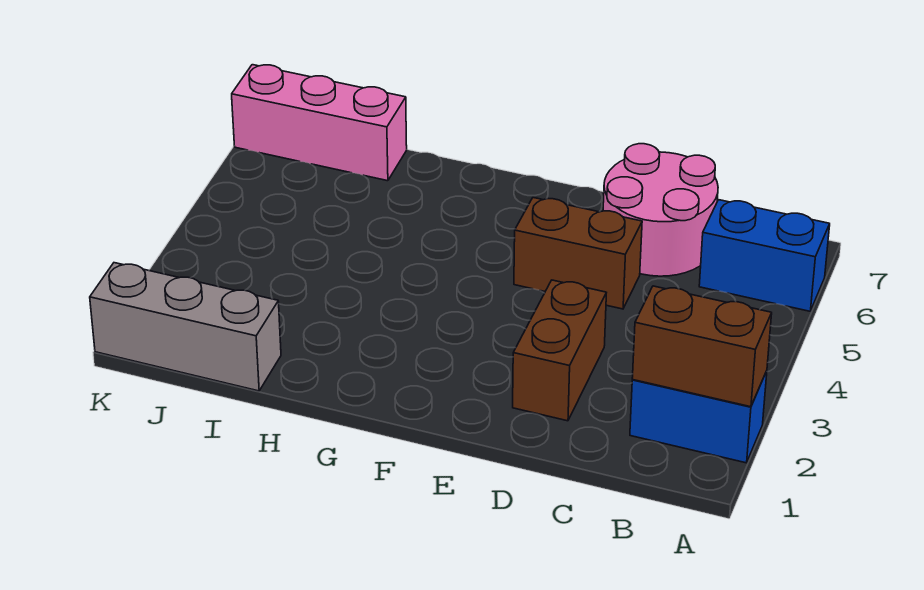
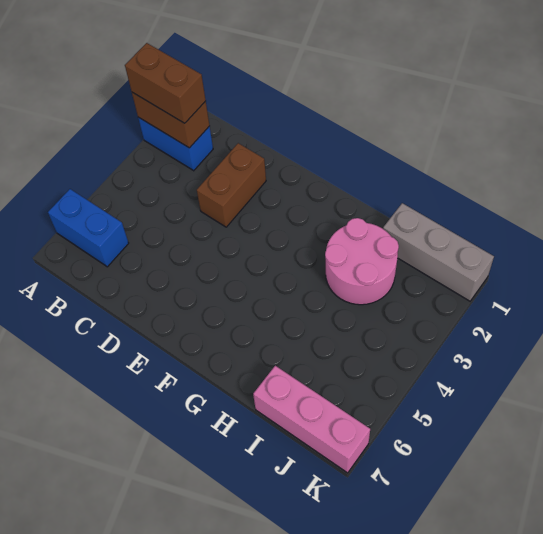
pink 2x2 round brick [603,144,718,276] -> pink 2x2 round brick moved to [325,218,399,305]
brown 1x2 brick [514,198,642,309] -> brown 1x2 brick moved to [125,43,206,123]

